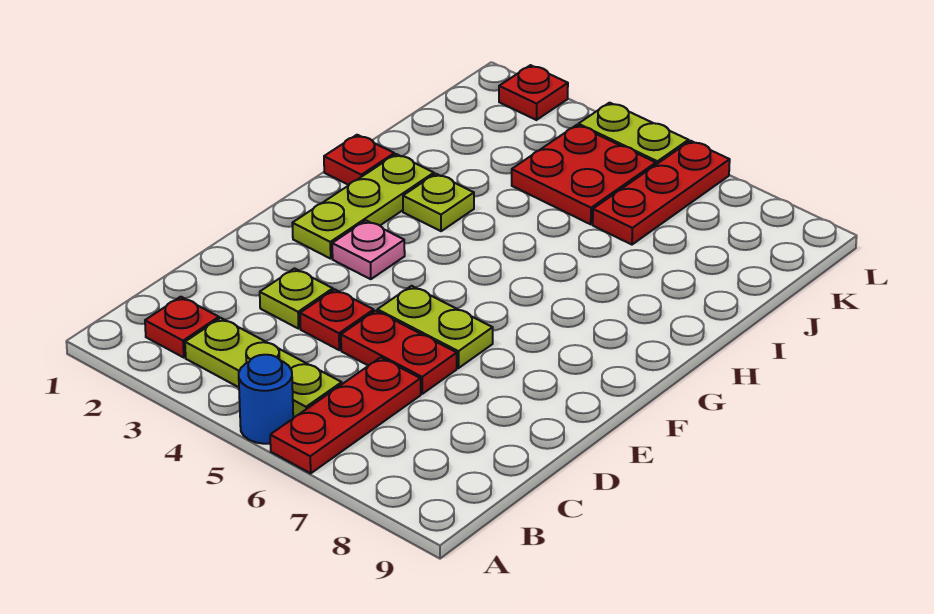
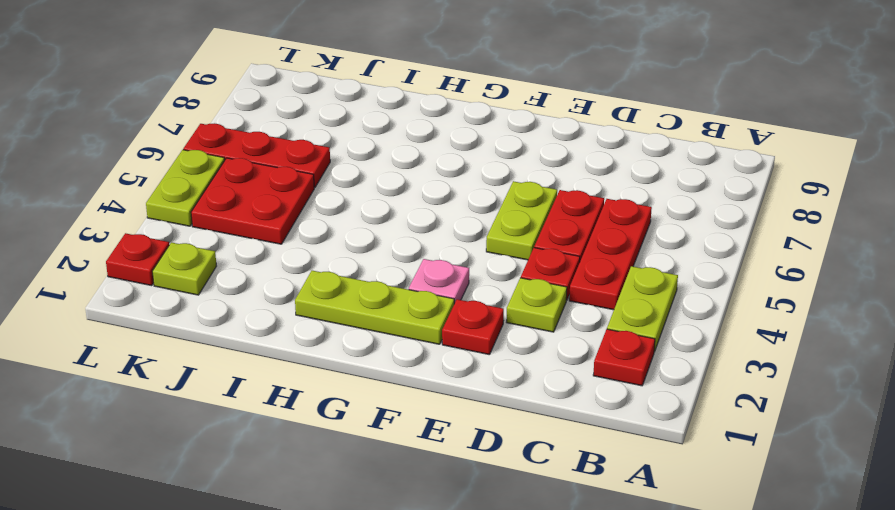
blue 1x1 round brick [239,355,293,444] -> none
red 1x3 plate [270,357,421,473] -> red 1x3 plate turned to [569,199,652,310]
lime 1x3 plate [185,318,342,417] -> lime 1x2 plate [607,266,678,352]
red 1x1 plate [324,135,394,185] -> red 1x1 plate moved to [442,299,504,355]
lime 1x1 plate [403,174,474,231] -> lime 1x1 plate moved to [152,242,216,295]

